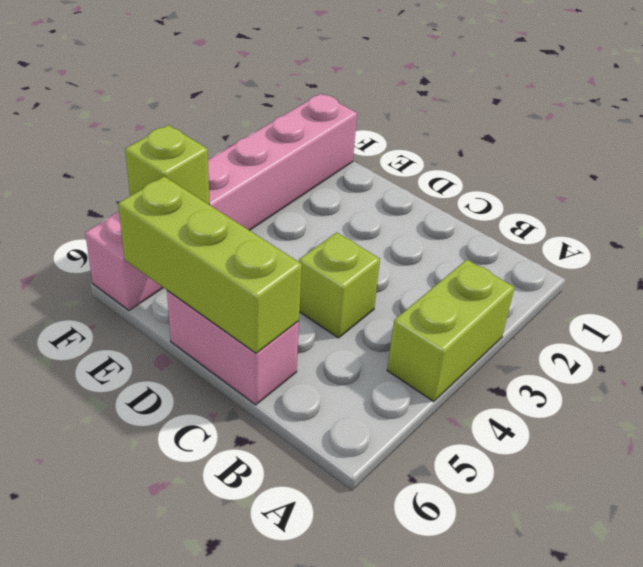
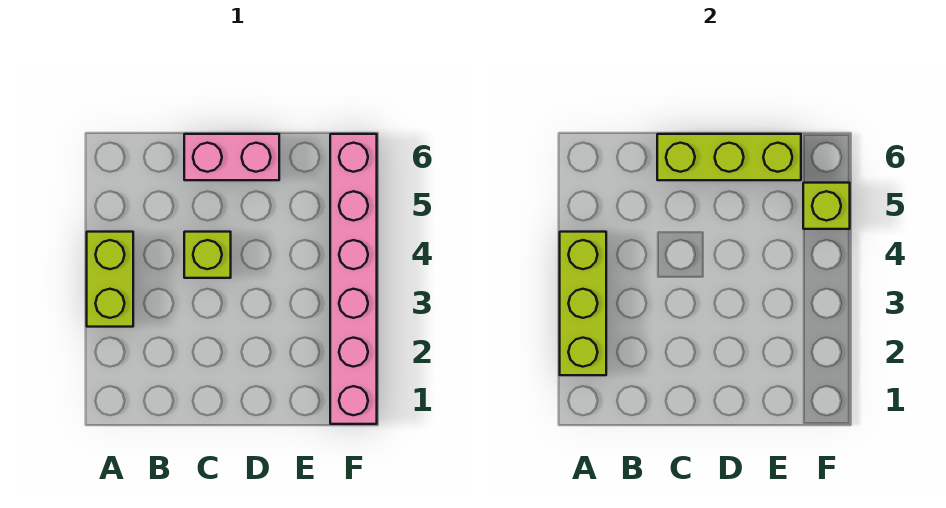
none -> lime 1x3 brick [560,232,606,375]

